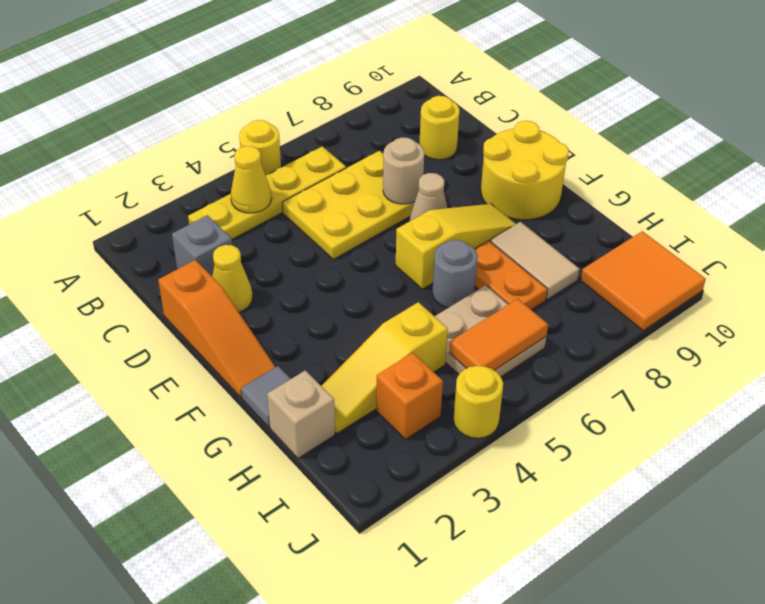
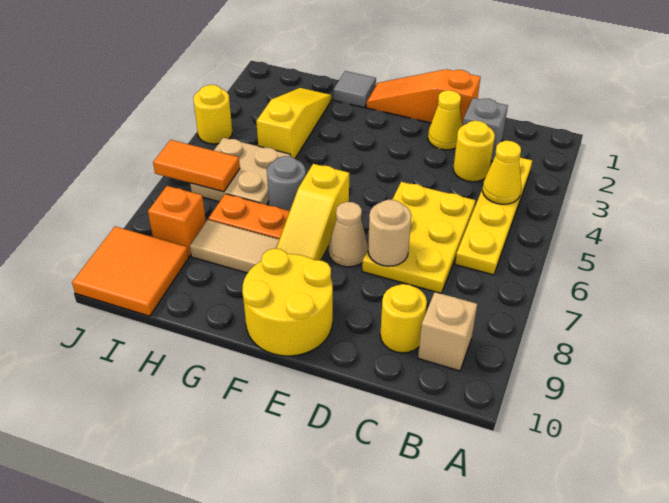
yellow 1x1 round brick [239,120,281,175] -> yellow 1x1 round brick moved to [453,121,495,182]
tan 1x1 brick [267,370,335,458] -> tan 1x1 brick moved to [418,292,477,371]
orange 1x1 brick [376,353,443,440] -> orange 1x1 brick moved to [148,186,206,256]
orange 1x2 tile [449,299,548,370] -> orange 1x2 tile turned to [153,140,240,192]

